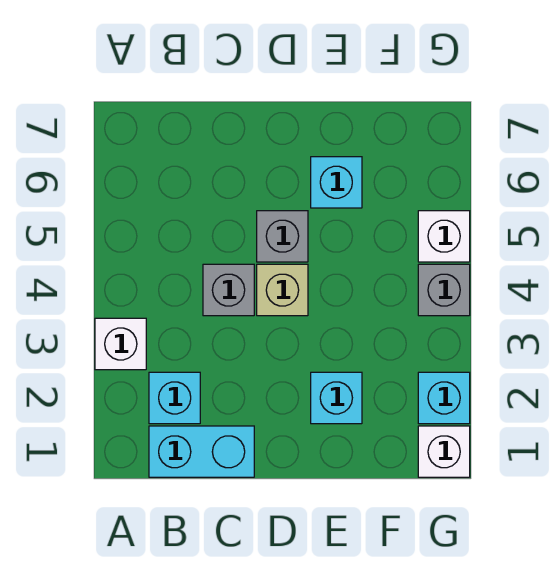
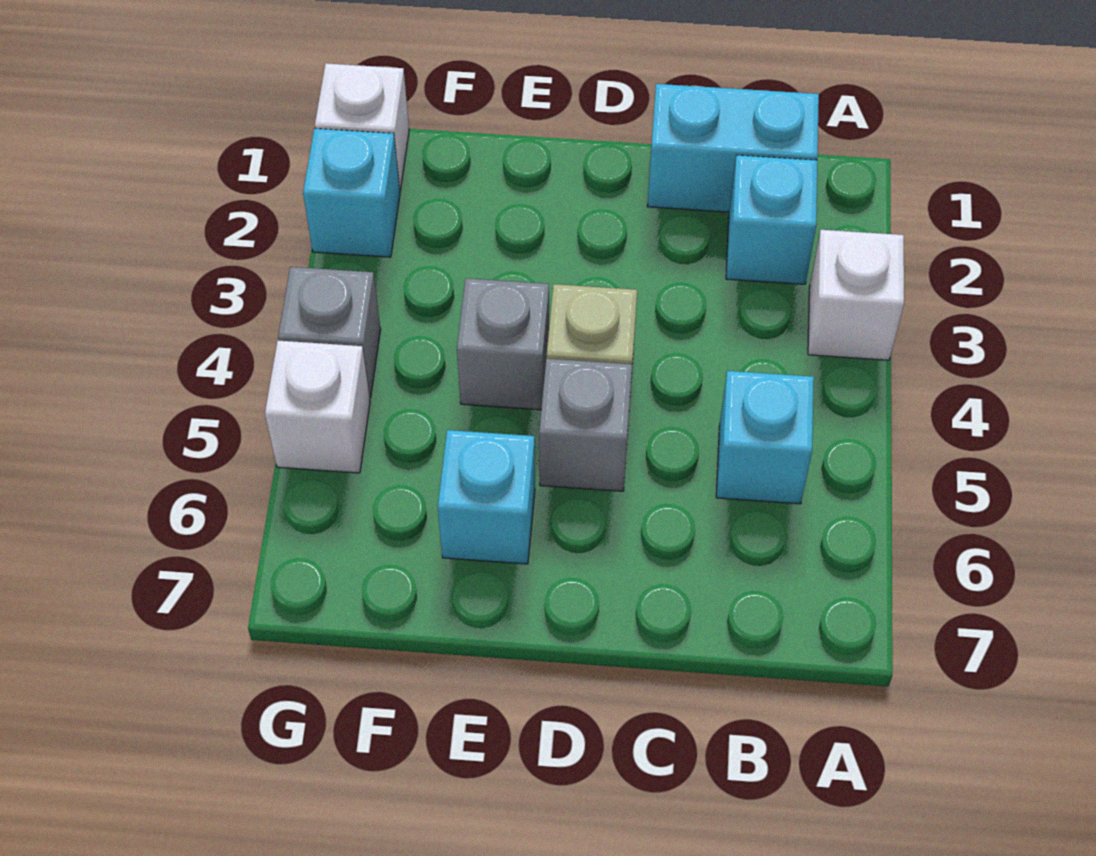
grey 1x1 brick [203,264,254,316] -> grey 1x1 brick moved to [457,278,549,410]
cyan 1x1 brick [311,372,362,424] -> cyan 1x1 brick moved to [716,371,814,504]

